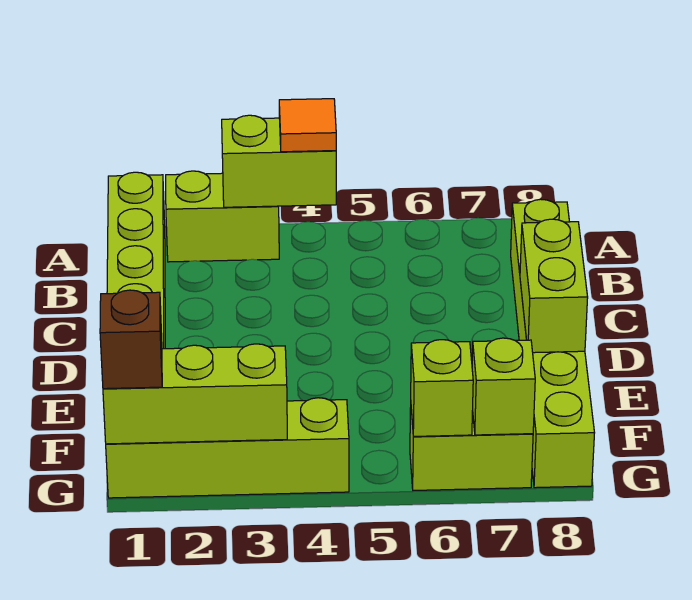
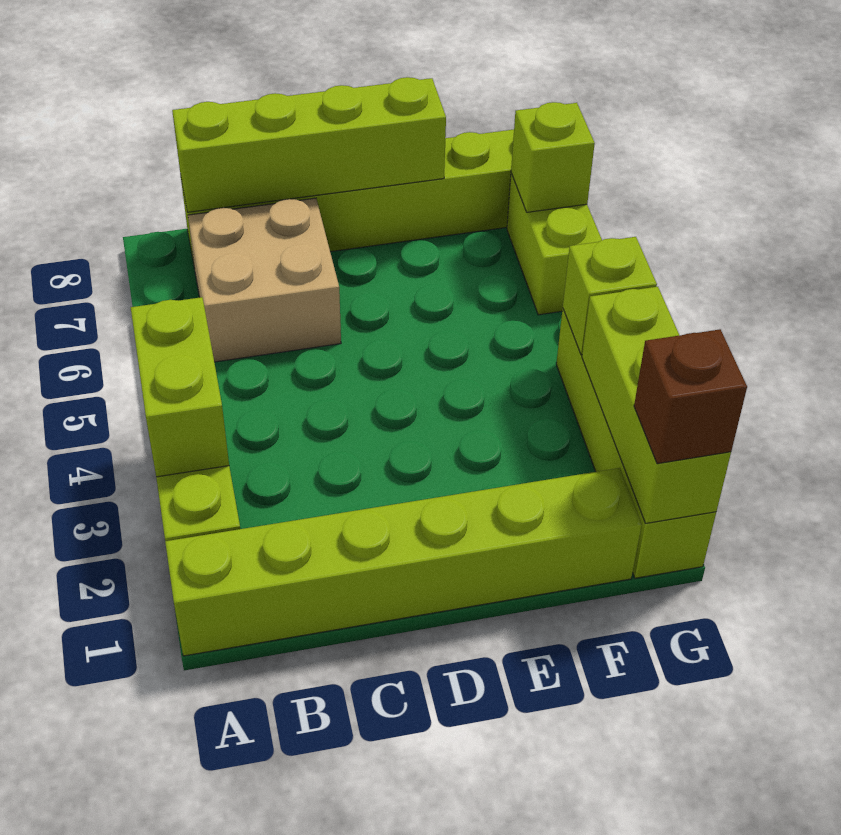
orange 1x1 tile [279,99,336,152] -> none
none -> tan 2x2 brick [188,198,341,362]
lime 1x2 brick [520,219,588,353] -> lime 1x4 brick [172,77,446,212]
lime 1x1 brick [411,340,473,436] -> lime 1x1 brick moved to [563,237,657,355]

